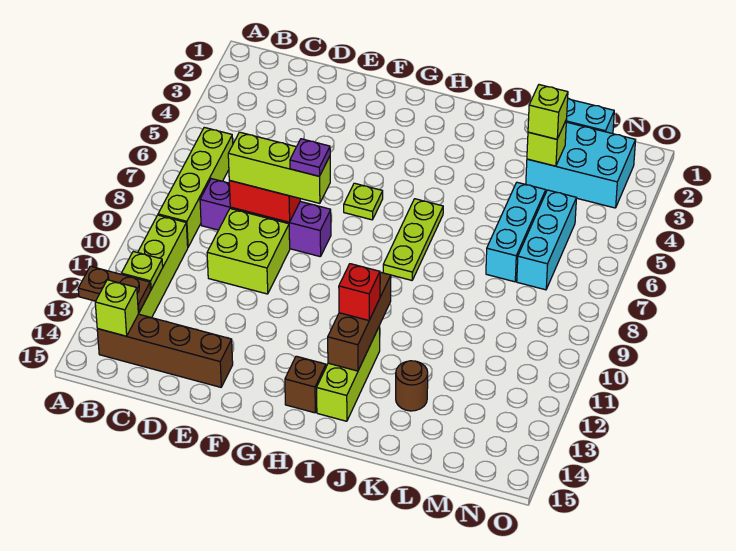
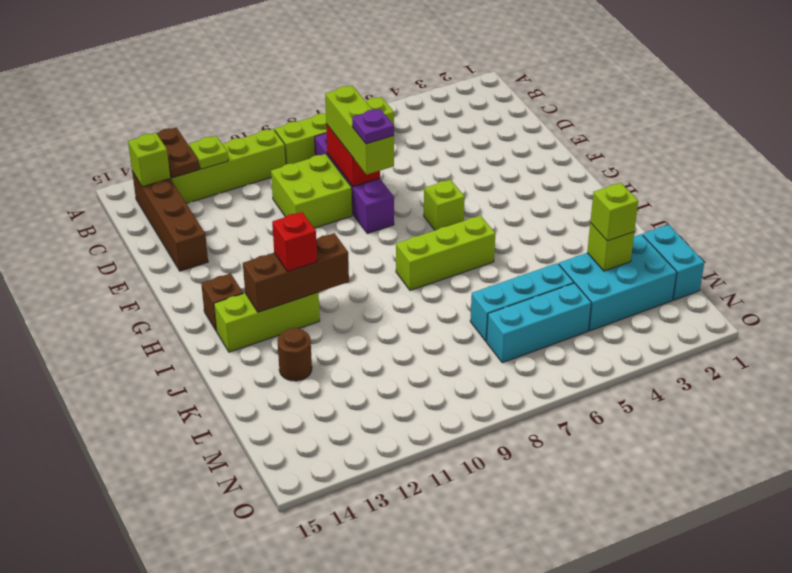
lime 1x1 plate [344,183,383,220] -> lime 1x1 brick [424,179,465,230]
lime 1x3 plate [383,199,443,280] -> lime 1x3 brick [396,216,495,290]
cyan 2x3 brick [526,122,636,208] -> cyan 2x3 brick turned to [559,234,677,331]

